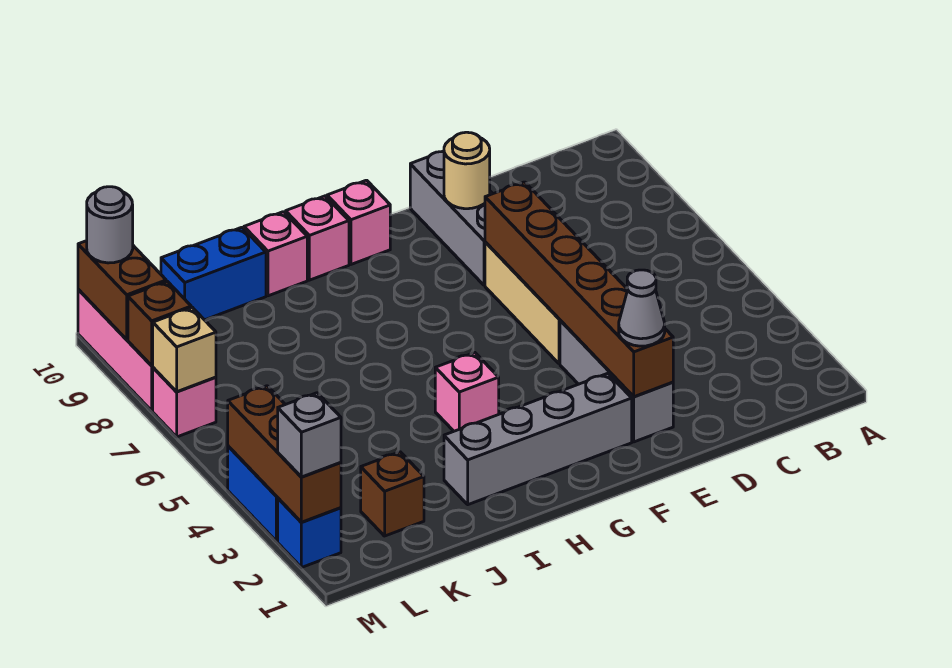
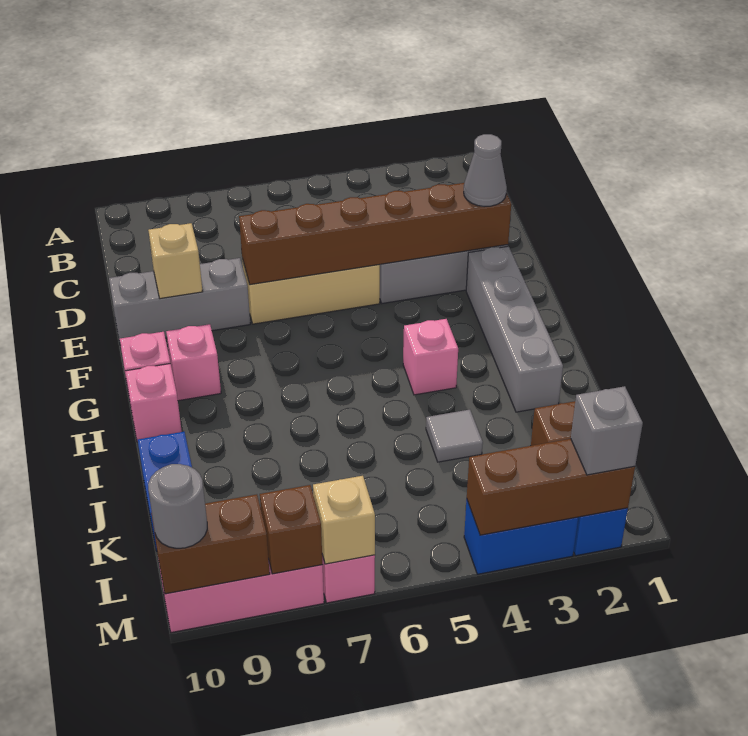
tan 1x1 round brick [444,132,490,209] -> tan 1x1 brick [148,223,203,299]
pink 1x1 brick [244,212,307,296] -> pink 1x1 brick moved to [166,324,221,401]
none -> grey 1x1 tile [426,410,483,462]

